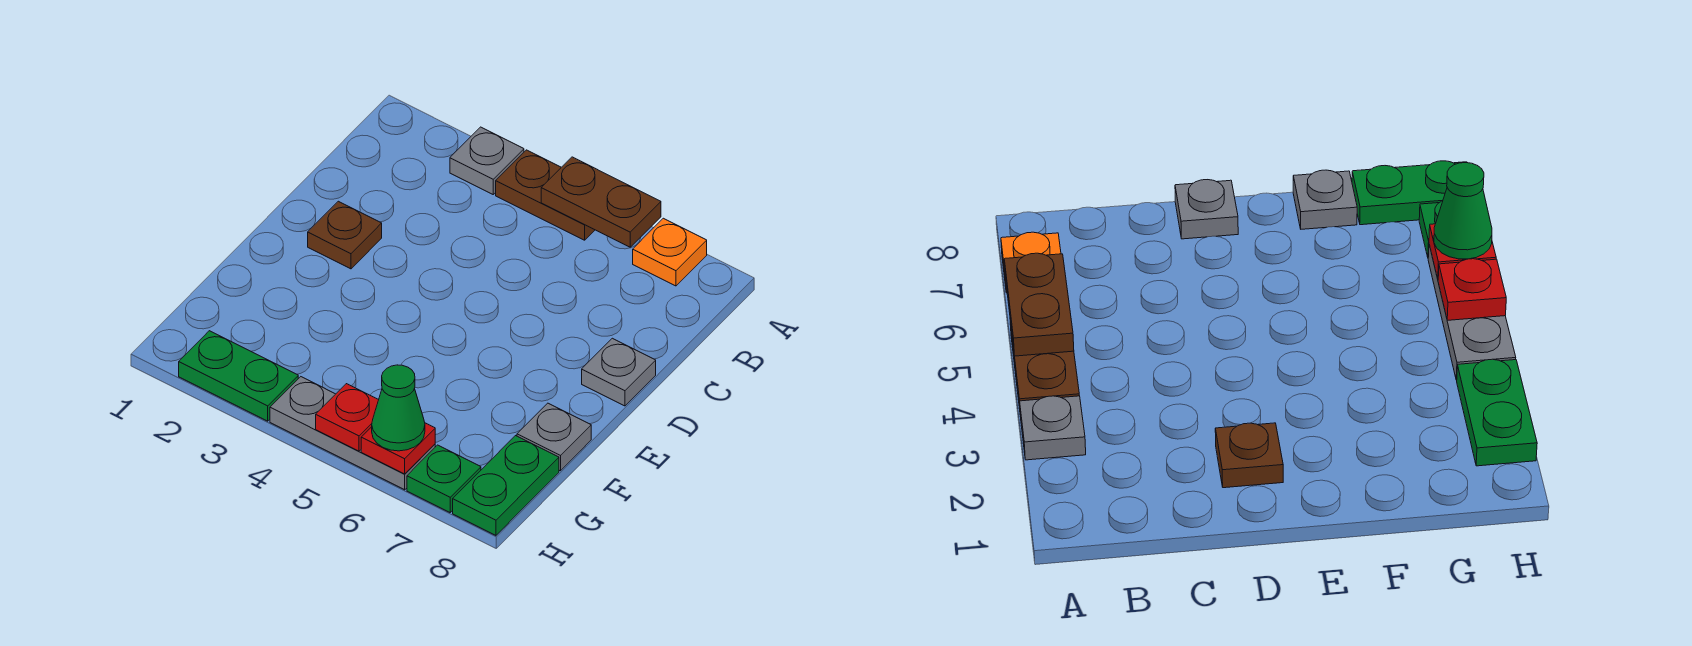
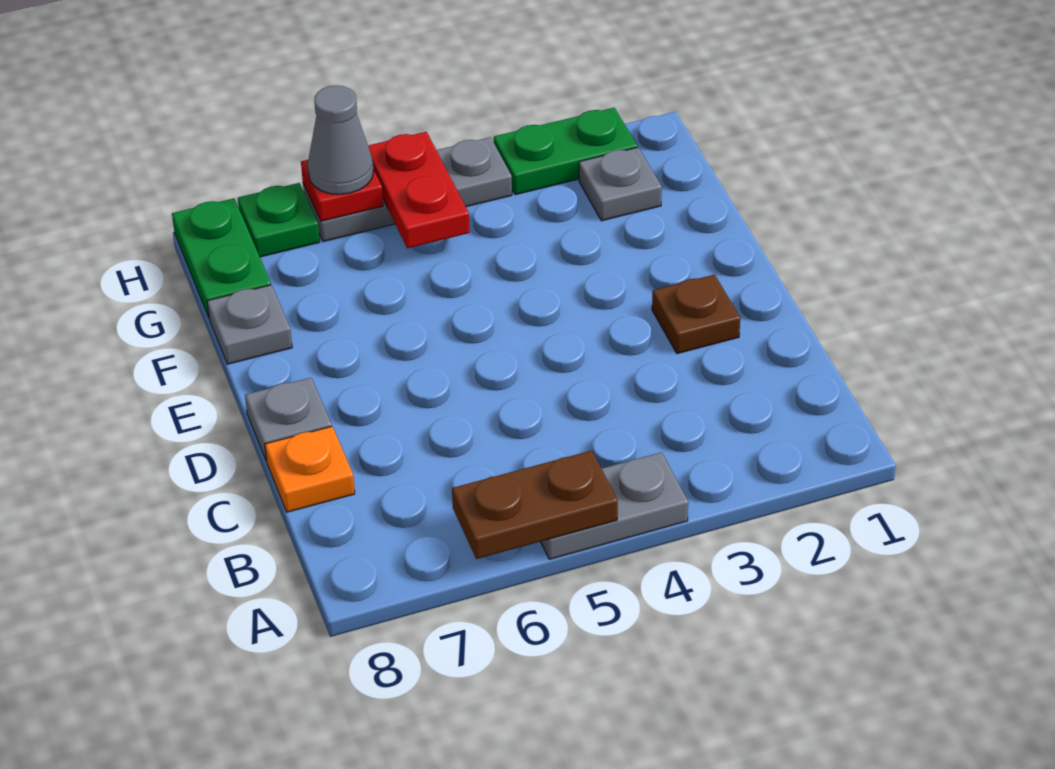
grey 1x1 plate [450,127,524,194] -> grey 1x1 plate moved to [579,147,662,221]
brown 1x2 plate [496,150,595,240] -> grey 1x2 plate [541,452,688,559]
orange 1x1 plate [633,218,707,286] -> orange 1x1 plate moved to [265,427,355,512]
red 1x1 plate [316,384,378,451] -> red 1x2 plate [368,132,470,248]
green 1x1 cone [372,365,425,451] -> grey 1x1 cone [308,85,374,194]

